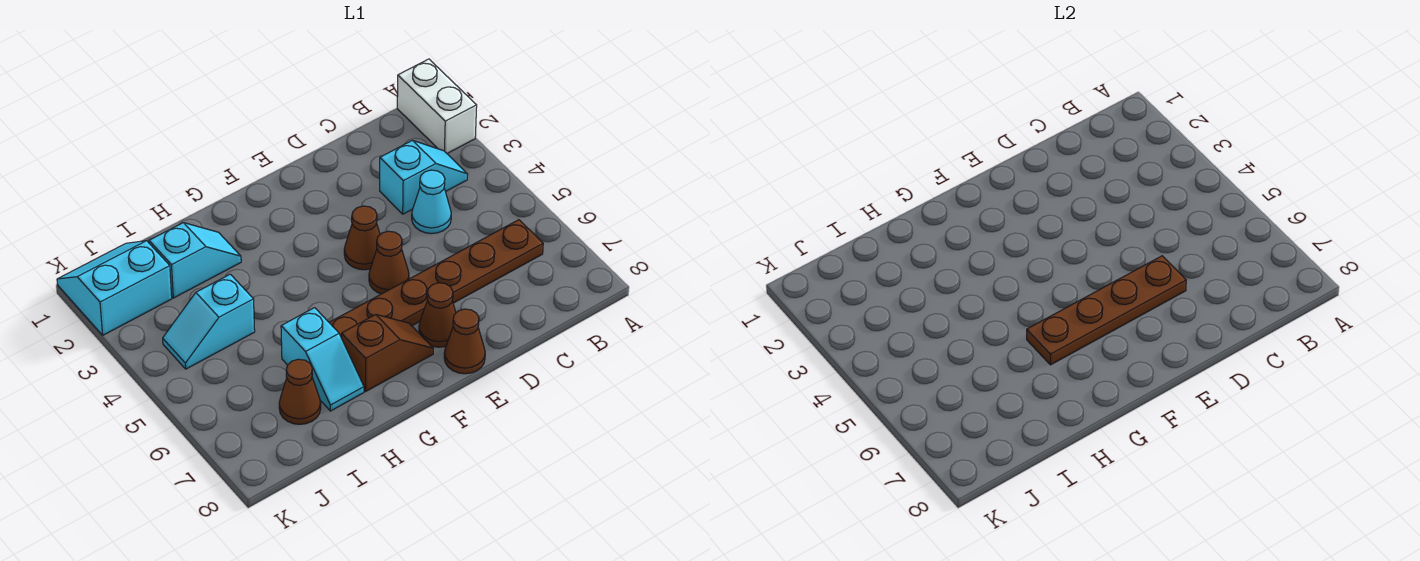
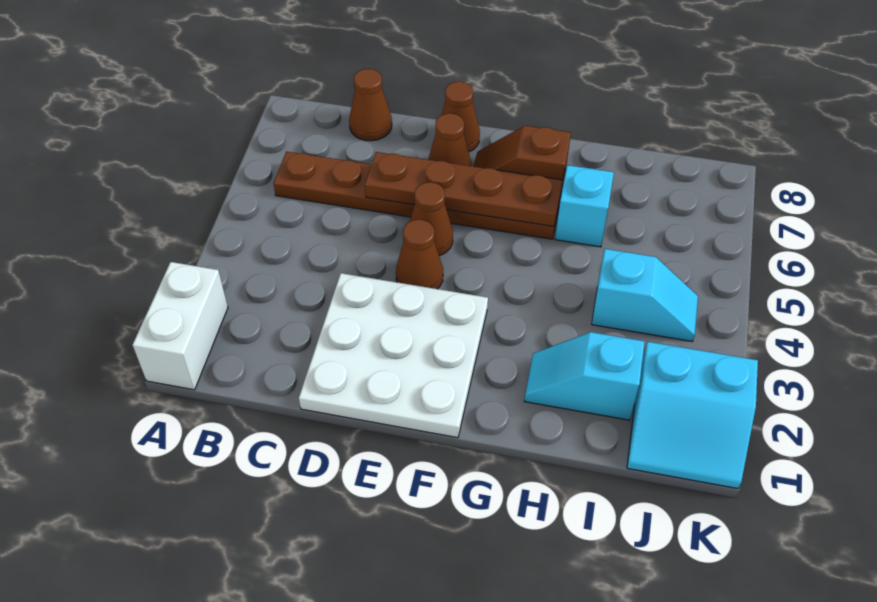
cyan 1x2 slope [380,140,468,214] -> none
cyan 1x1 cone [412,170,451,234] -> none
none -> white 3x3 plate [299,273,488,438]
brown 1x1 cone [279,359,321,424] -> brown 1x1 cone moved to [349,69,392,141]

